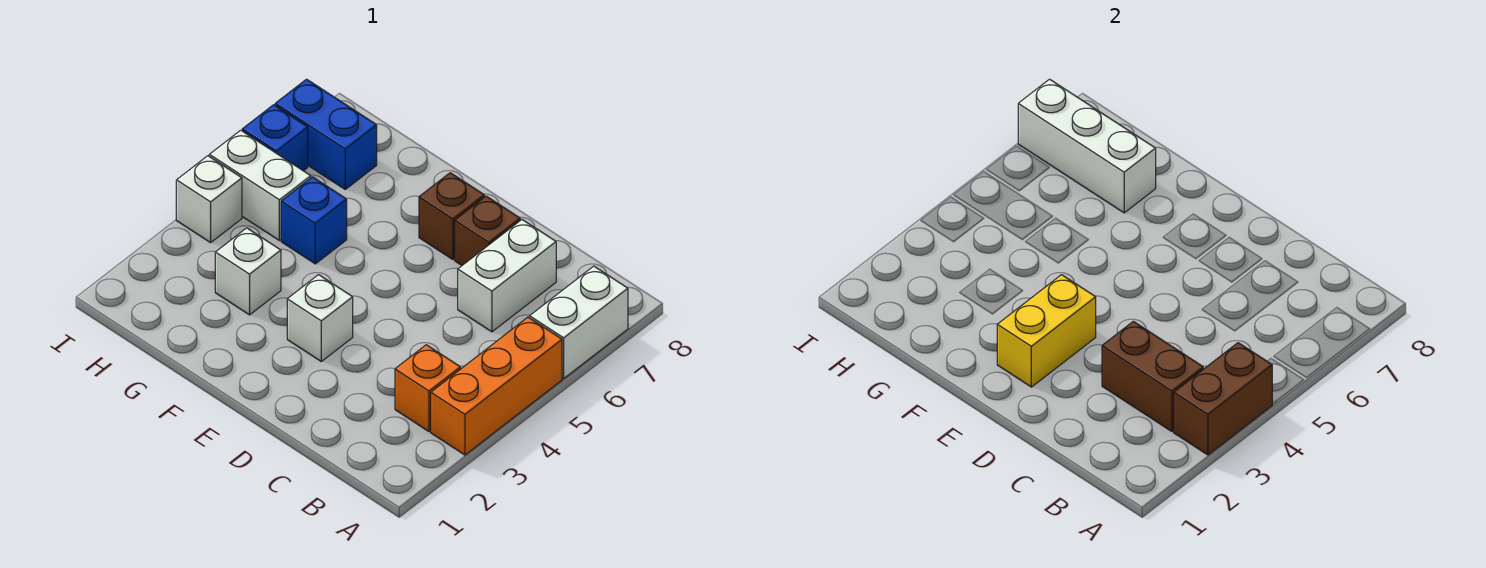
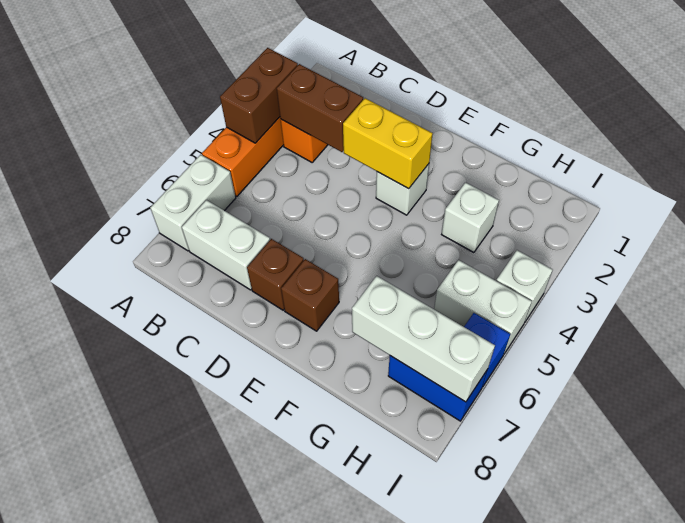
white 1x2 brick [458,220,556,332] -> white 1x2 brick turned to [182,200,270,290]
yellow 1x2 brick [997,275,1096,387] -> yellow 1x2 brick turned to [343,98,433,189]
blue 1x1 brick [281,177,347,264] -> none

